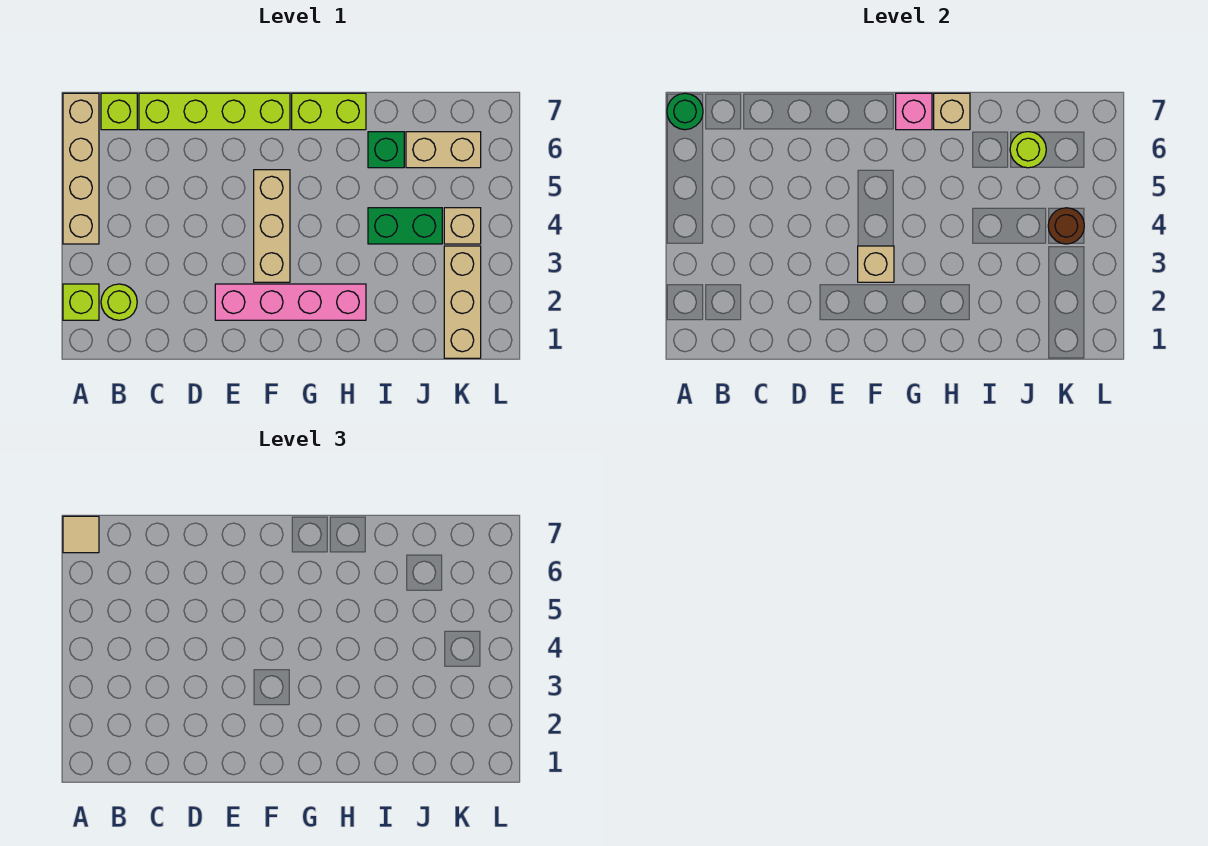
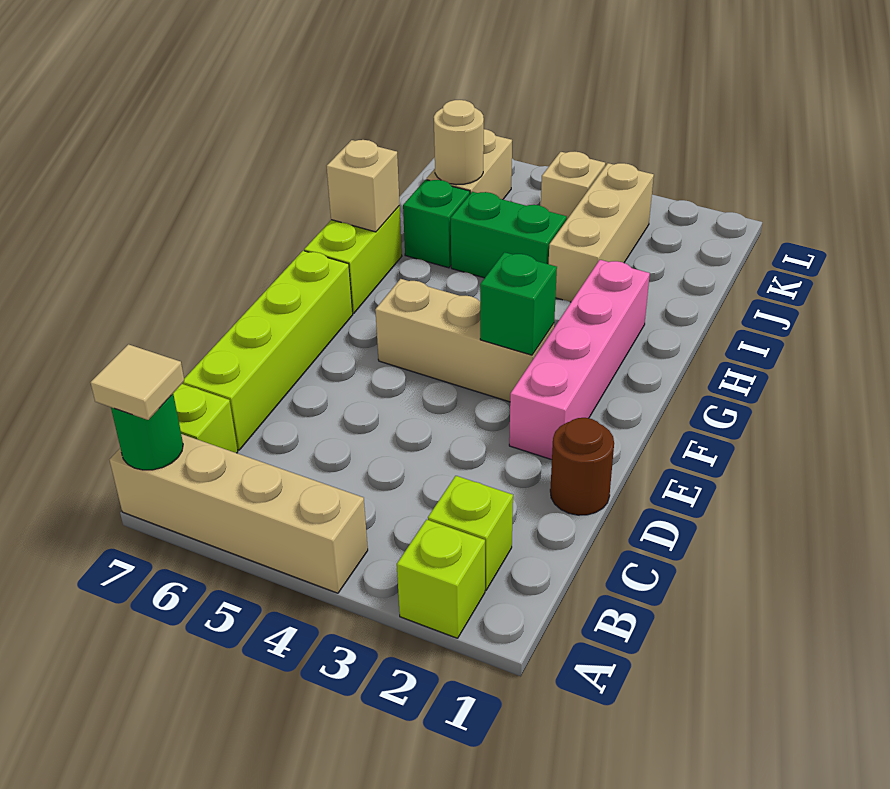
lime 1x1 round brick [101,284,137,320] -> lime 1x1 brick [428,476,513,590]
tan 1x1 brick [858,246,894,282] -> green 1x1 brick [480,252,557,355]
pink 1x1 brick [896,93,932,130] -> none
green 1x2 brick [368,208,442,244] -> green 1x2 brick turned to [451,192,567,278]
lime 1x1 round brick [1010,132,1046,168] -> tan 1x1 round brick [434,100,484,185]
tan 1x3 brick [444,246,481,358] -> tan 1x3 brick turned to [549,163,654,302]
brown 1x1 round brick [1048,208,1084,244] -> brown 1x1 round brick moved to [550,418,614,515]

